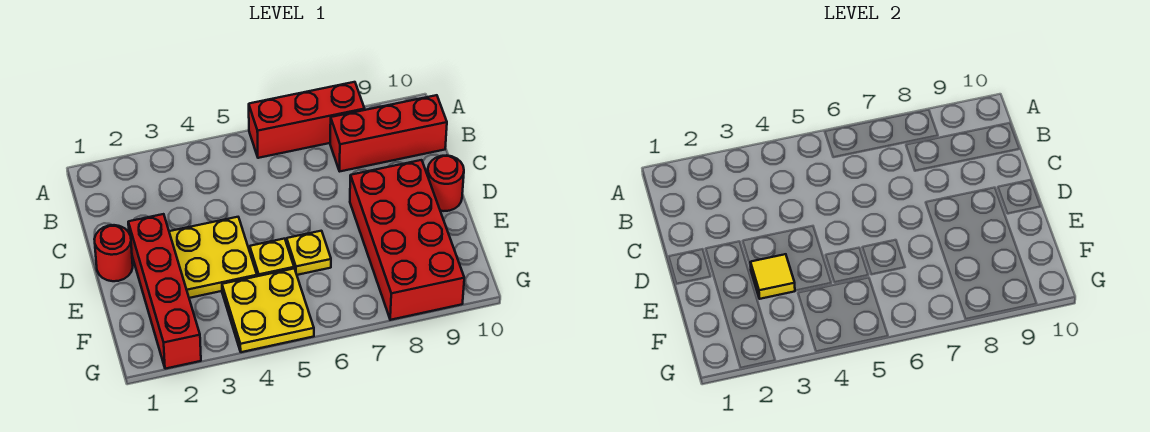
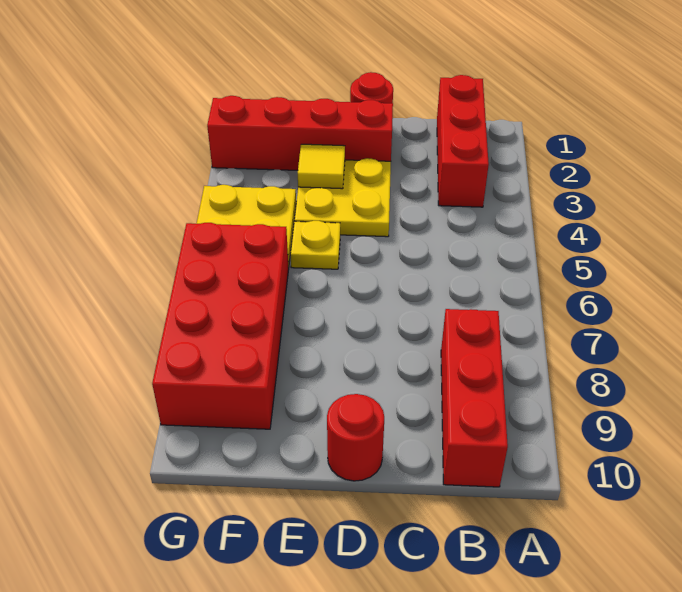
red 1x3 brick [249,82,365,158] -> red 1x3 brick moved to [437,75,489,207]
red 2x4 brick [350,160,464,320] -> red 2x4 brick turned to [152,223,289,429]
yellow 1x1 plate [287,231,331,275] -> none

